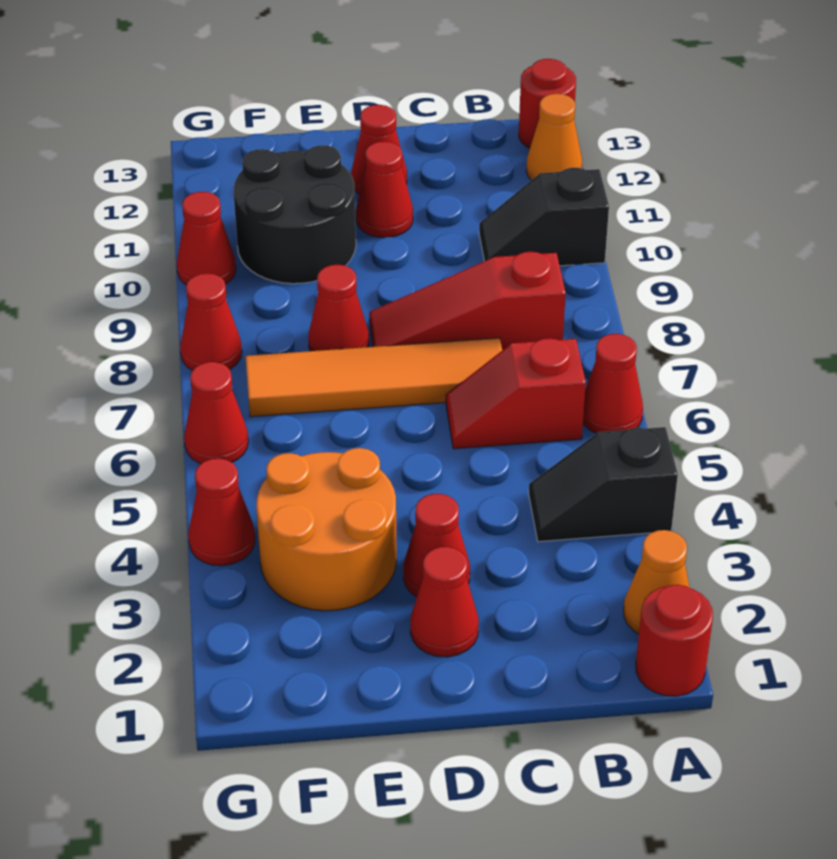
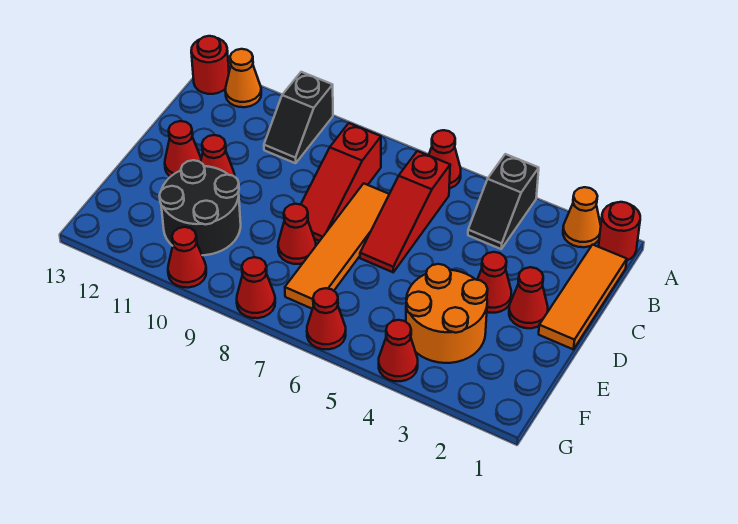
none -> orange 1x3 tile [539,245,627,349]
red 1x2 slope [446,338,586,449] -> red 1x3 slope [360,151,450,272]

